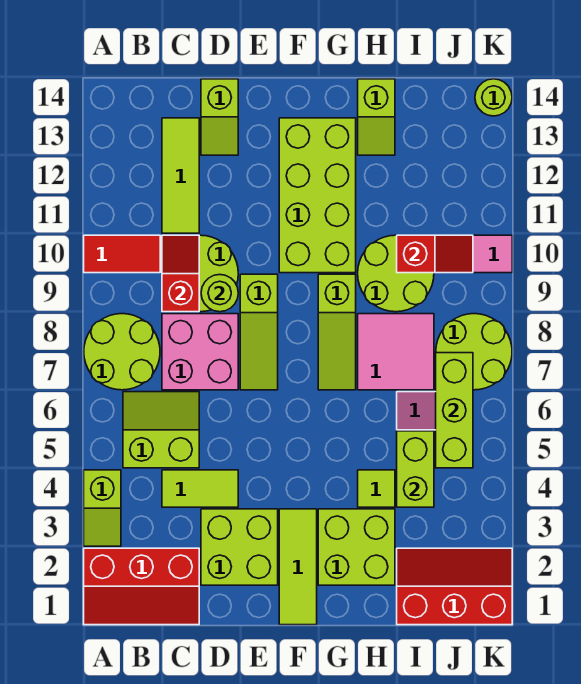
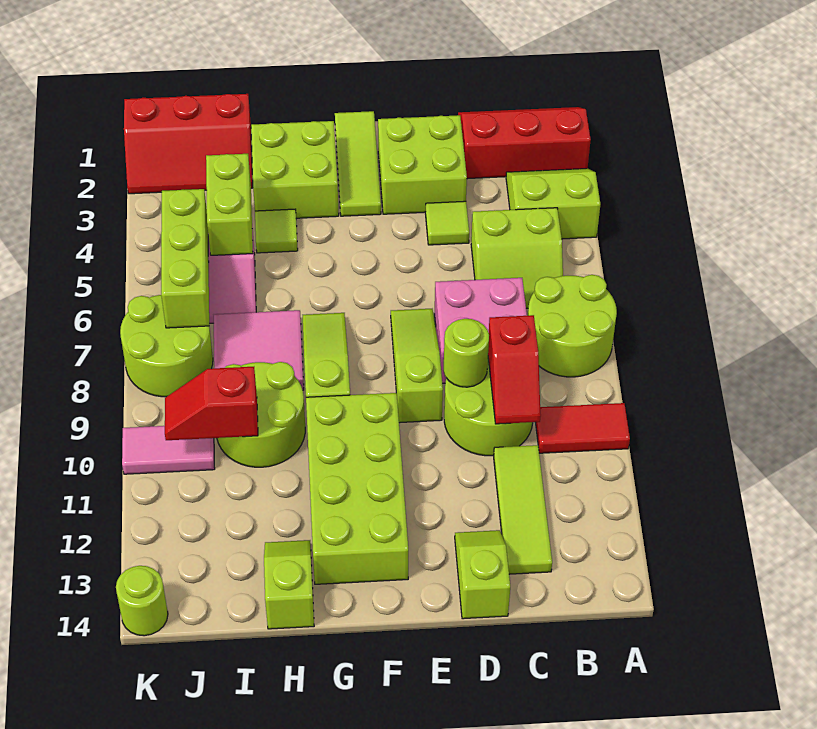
lime 1x2 slope [84,470,121,546] -> lime 2x2 slope [506,169,600,239]
lime 1x2 tile [162,470,238,507] -> lime 1x1 tile [425,201,469,245]

